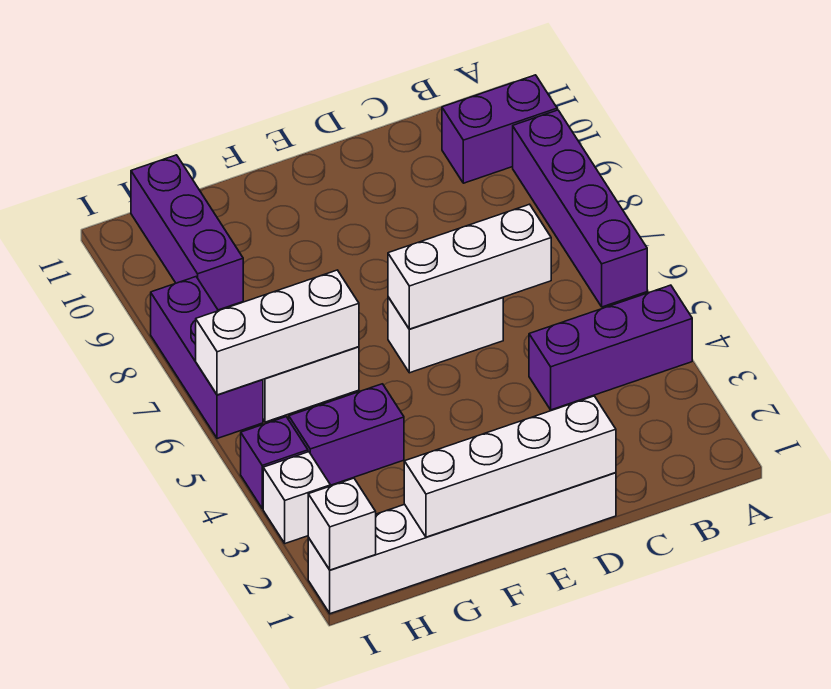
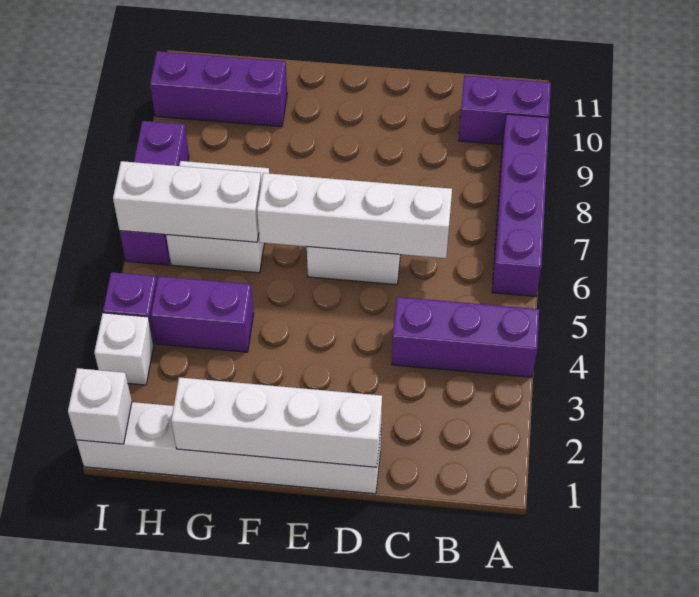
white 1x3 brick [388,204,551,329] -> white 1x4 brick [257,173,452,258]
purple 1x3 brick [131,155,243,310] -> purple 1x3 brick turned to [150,51,287,127]

